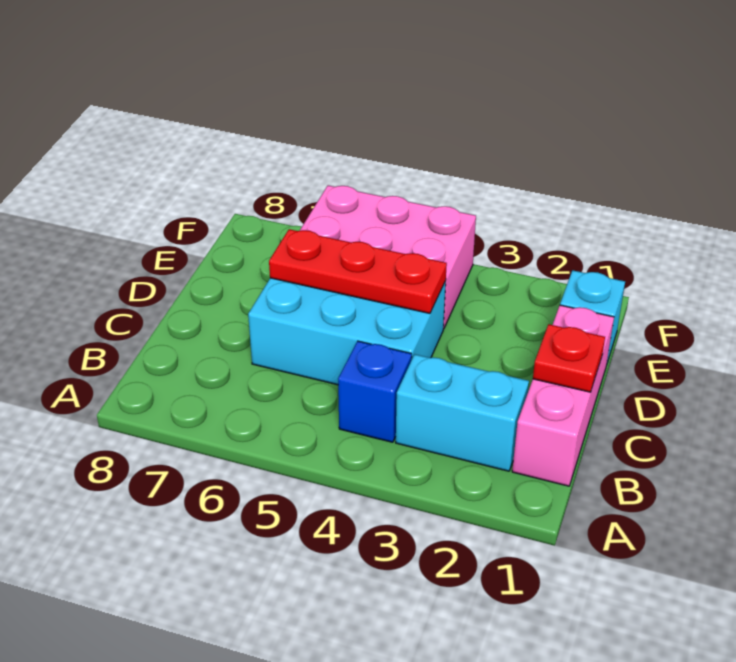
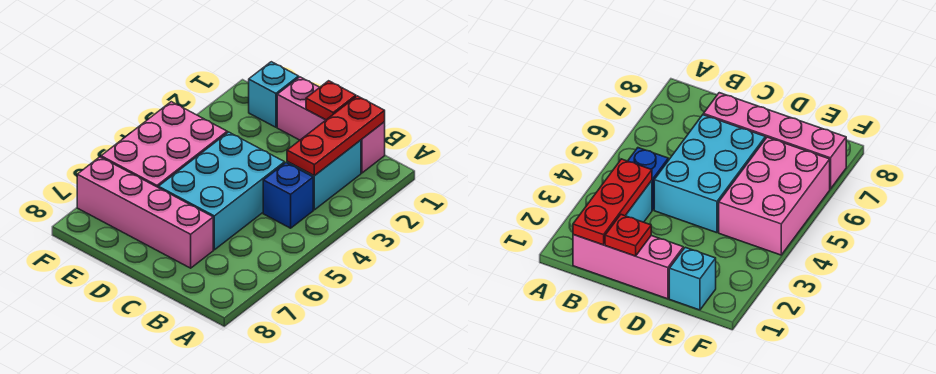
none -> pink 1x4 brick [77,157,213,268]
red 1x3 plate [269,229,447,313] -> red 1x3 plate moved to [287,96,385,176]

